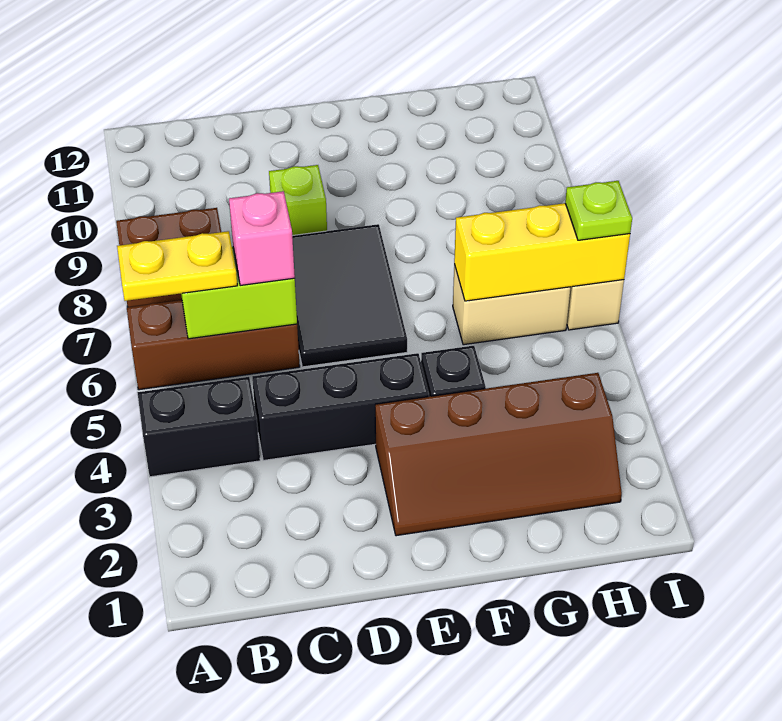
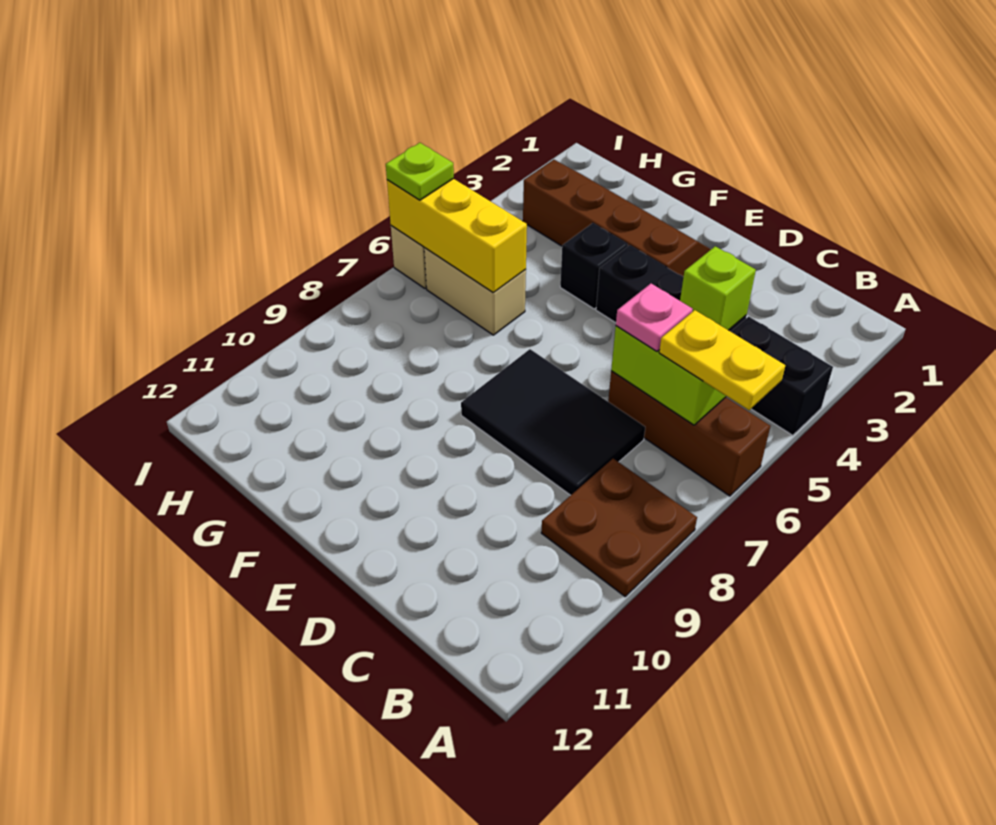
pink 1x1 brick [229,191,295,285] -> pink 1x1 plate [616,283,693,351]
black 2x3 tile [292,224,407,367] -> black 2x3 tile turned to [461,349,645,495]
lime 1x1 brick [269,165,327,236] -> lime 1x1 brick moved to [680,246,756,330]

